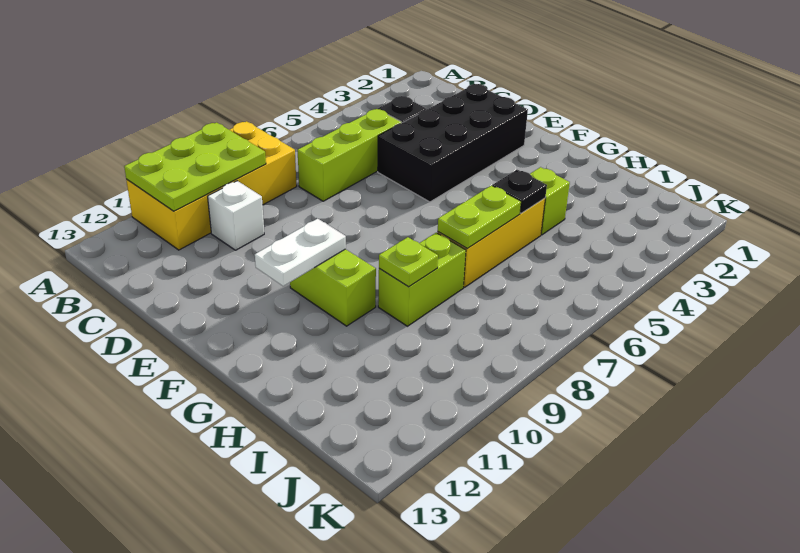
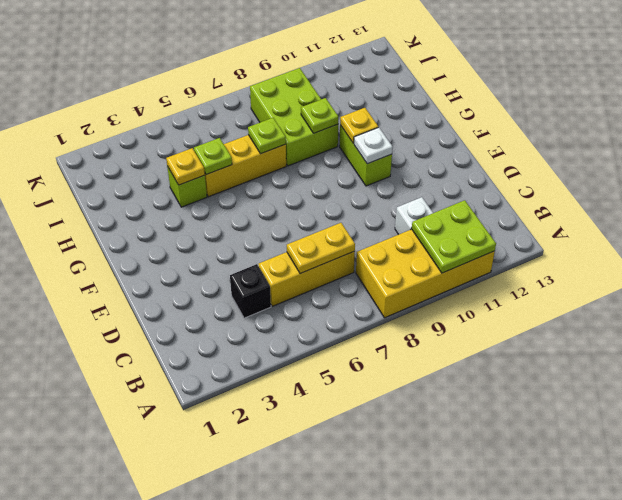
lime 2x3 plate [124,122,266,211] -> lime 2x2 plate [412,200,496,273]
lime 1x3 brick [298,109,401,201] -> yellow 1x3 brick [259,251,355,306]
none -> yellow 1x2 plate [287,223,355,274]
black 2x4 brick [378,84,528,202] -> none
white 1x2 plate [255,219,346,286] -> white 1x1 plate [354,127,393,164]
none -> yellow 1x1 plate [340,108,378,143]
none -> yellow 1x1 plate [166,148,205,185]
black 1x1 plate [492,170,547,213] -> lime 1x1 plate [194,138,232,175]
lime 1x2 plate [438,185,521,249] -> lime 1x1 plate [248,118,286,154]
lime 1x2 brick [378,233,466,326] -> lime 2x3 brick [250,68,338,166]

